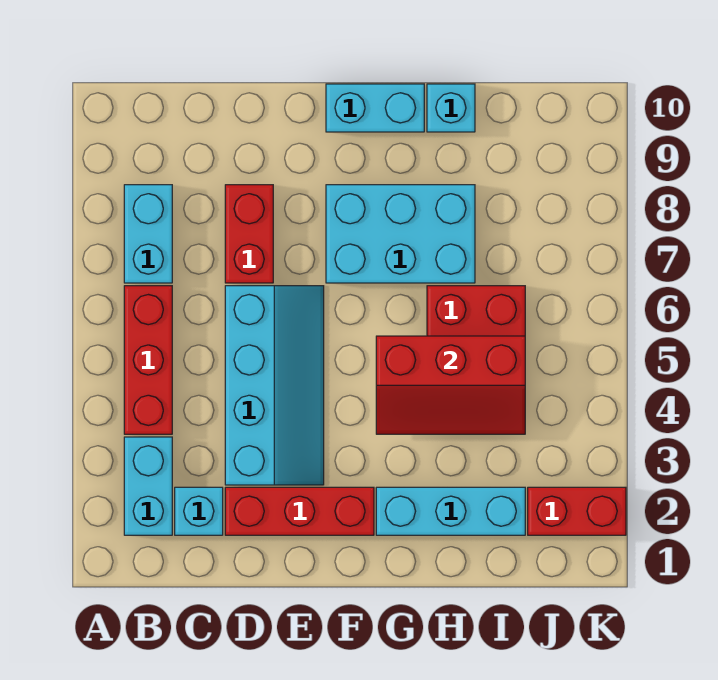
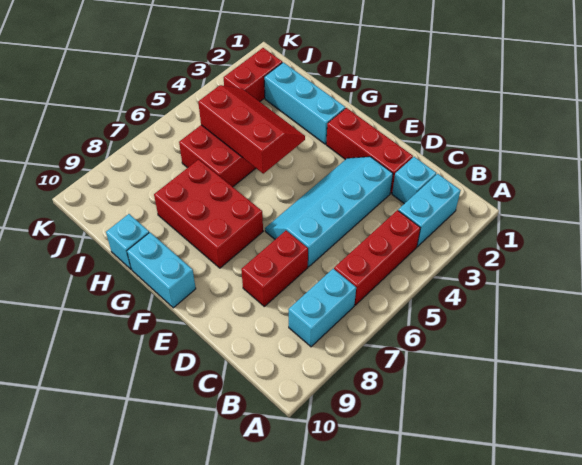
cyan 2x3 brick [326,185,475,283] -> red 2x3 brick [154,160,263,268]
red 1x2 brick [528,487,626,535] -> red 1x2 brick turned to [224,48,282,102]

